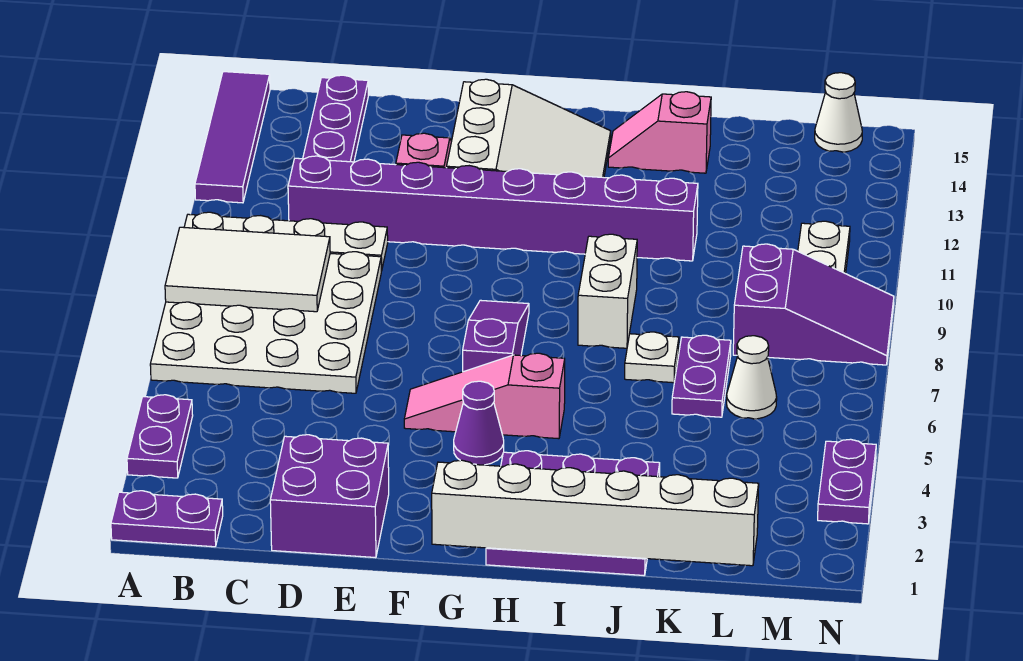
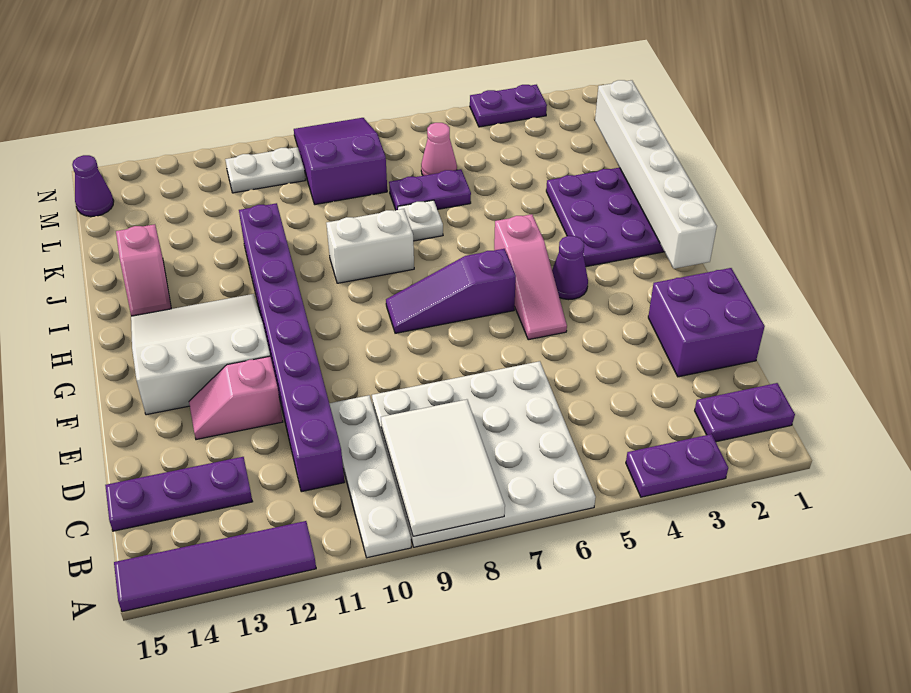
purple 1x2 plate [111,491,223,547] -> purple 1x2 plate turned to [695,383,795,442]
white 1x1 cone [727,336,777,419] -> pink 1x1 cone [421,123,457,176]
white 1x1 cone [815,73,862,152] -> purple 1x1 cone [72,155,114,217]

